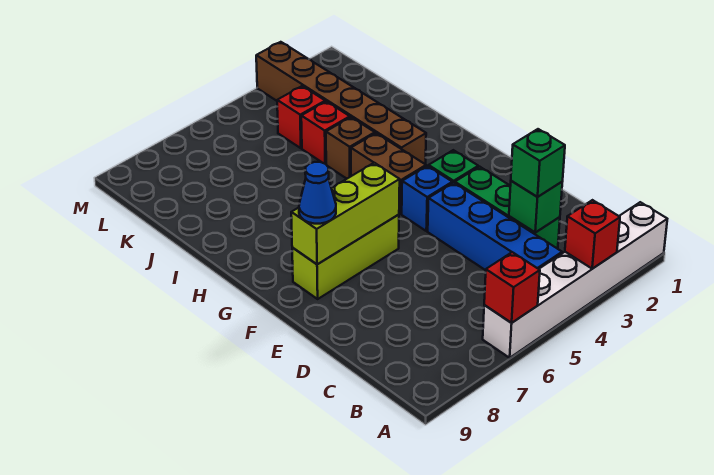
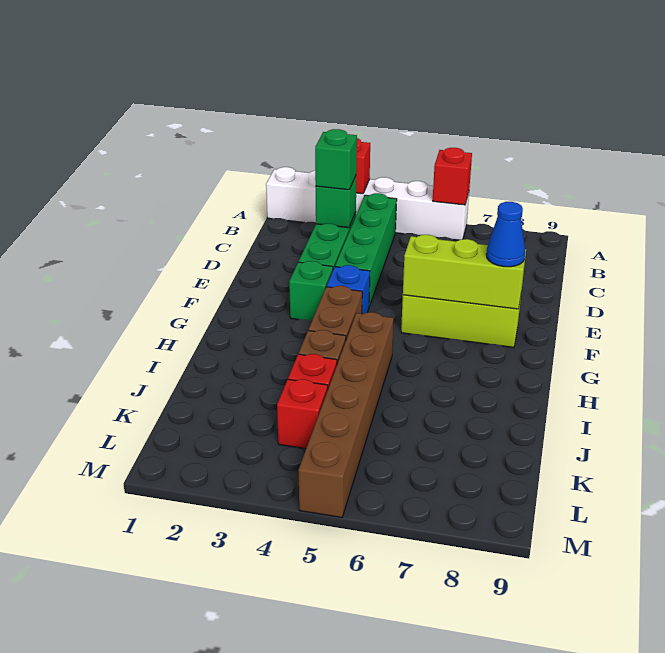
blue 1x4 brick [428,183,562,270] -> green 1x4 brick [335,193,397,306]
brown 1x6 brick [256,42,426,164] -> brown 1x6 brick moved to [298,312,394,517]

